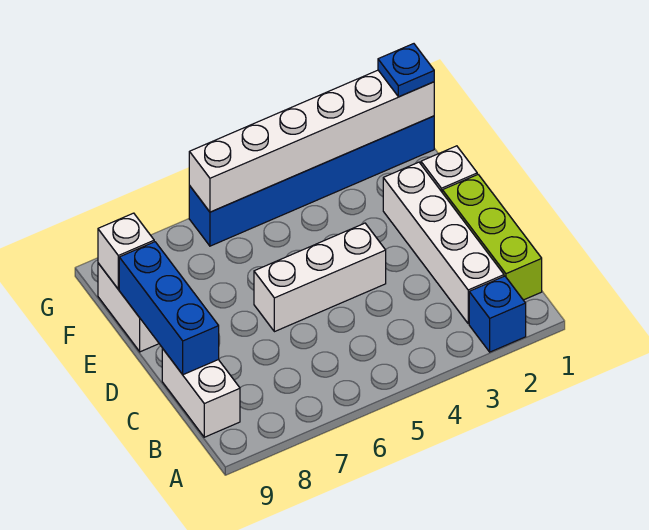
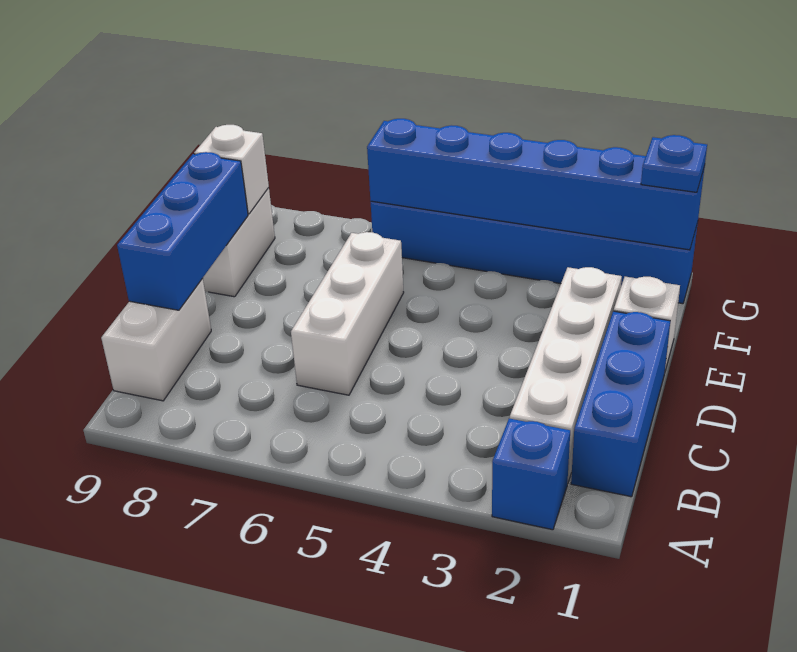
lime 1x3 brick [442,175,542,300] -> blue 1x3 brick [571,311,670,497]
white 1x3 brick [254,223,386,332] -> white 1x3 brick turned to [291,232,404,395]
white 1x6 brick [189,70,434,212] -> blue 1x6 brick [367,119,705,250]

